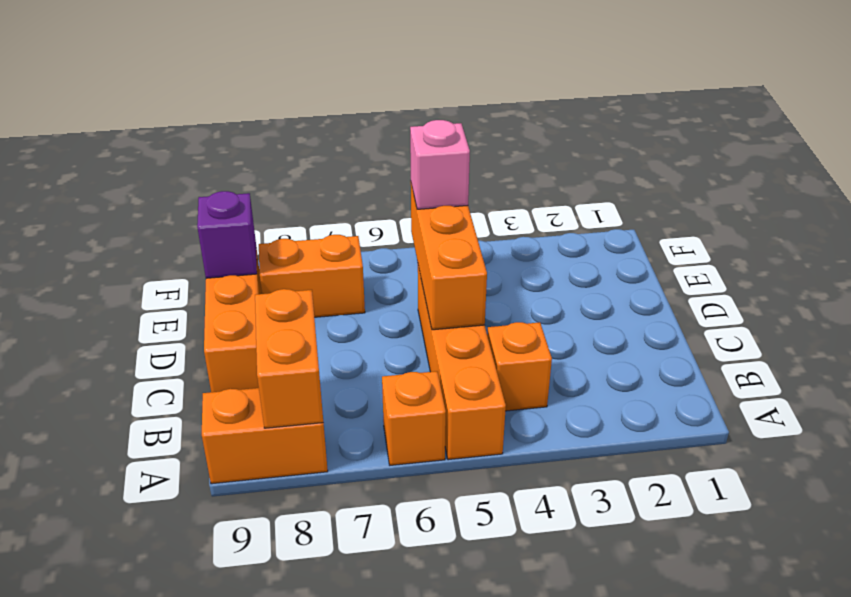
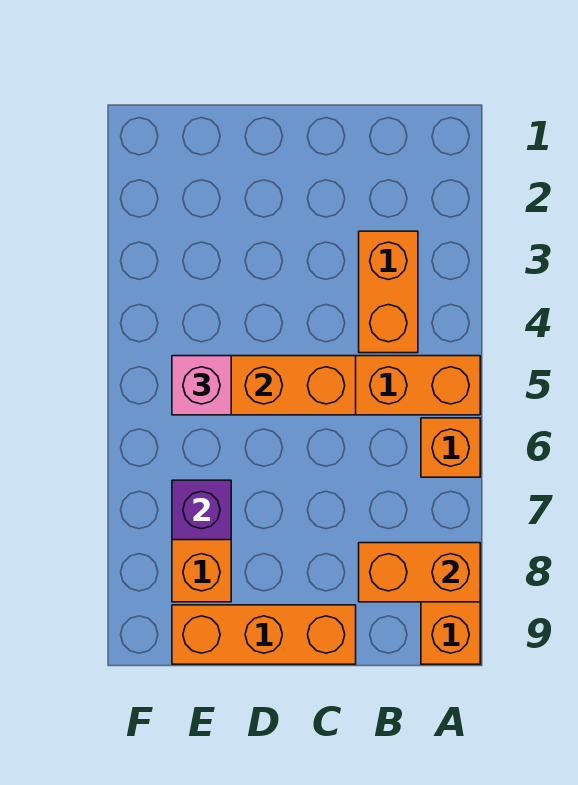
orange 1x1 brick [487,322,552,411] -> orange 1x2 brick [359,231,418,353]
purple 1x1 brick [197,191,257,278] -> purple 1x1 brick moved to [172,480,231,540]

